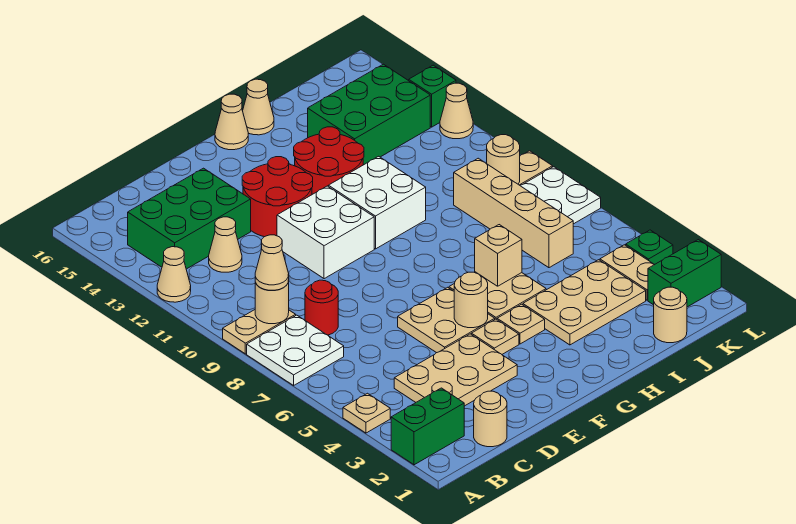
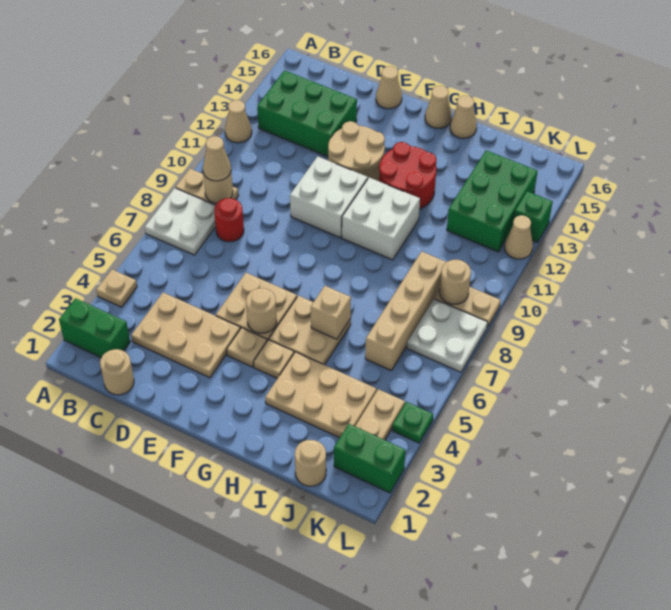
tan 1x1 cone [209,217,242,272] -> tan 1x1 cone moved to [376,66,402,109]
red 2x2 round brick [242,157,313,237] -> tan 2x2 round brick [328,121,385,181]
green 2x3 brick [308,64,430,165] -> green 2x3 brick turned to [447,150,538,252]

